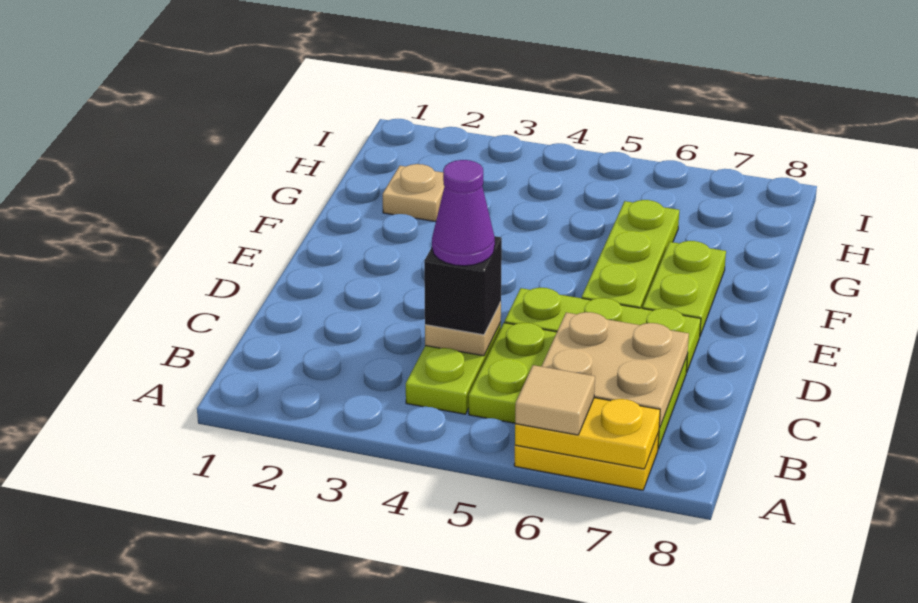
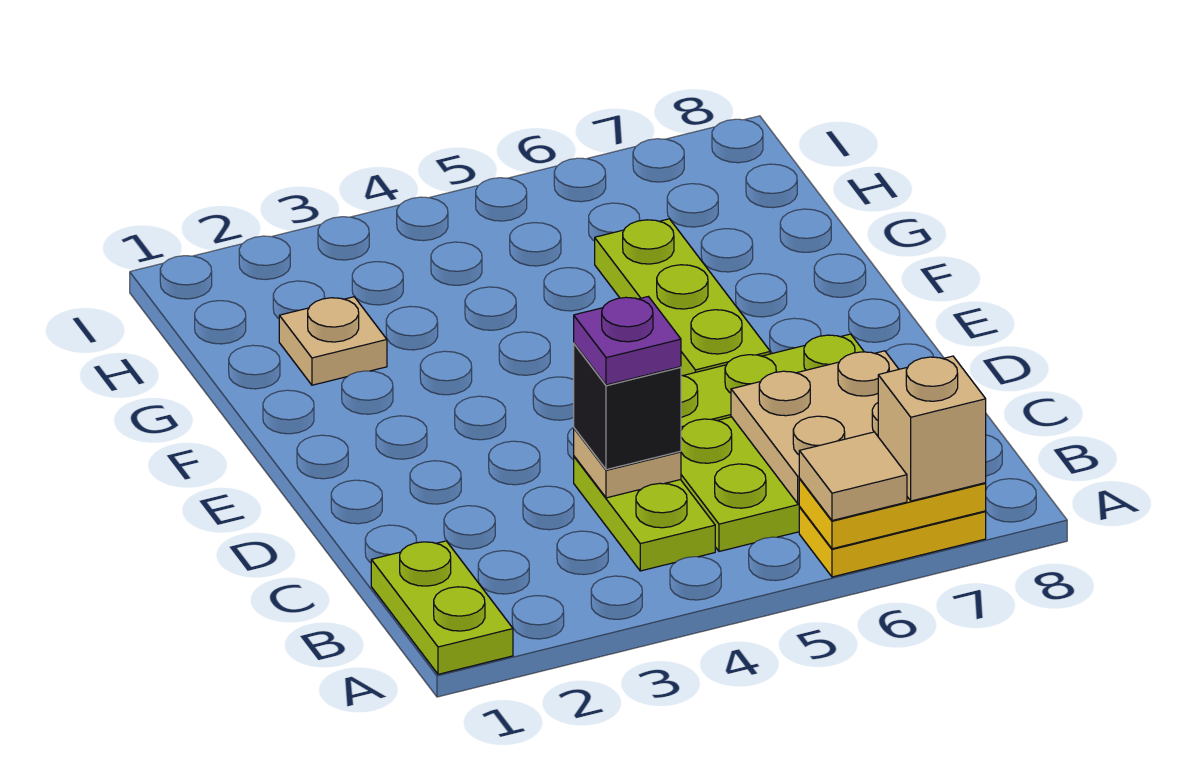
none -> tan 1x1 brick [878,356,986,501]
purple 1x1 cone [432,160,495,266] -> purple 1x1 plate [574,297,681,385]
lime 1x2 plate [643,241,726,335] -> lime 1x2 plate moved to [371,541,513,674]

